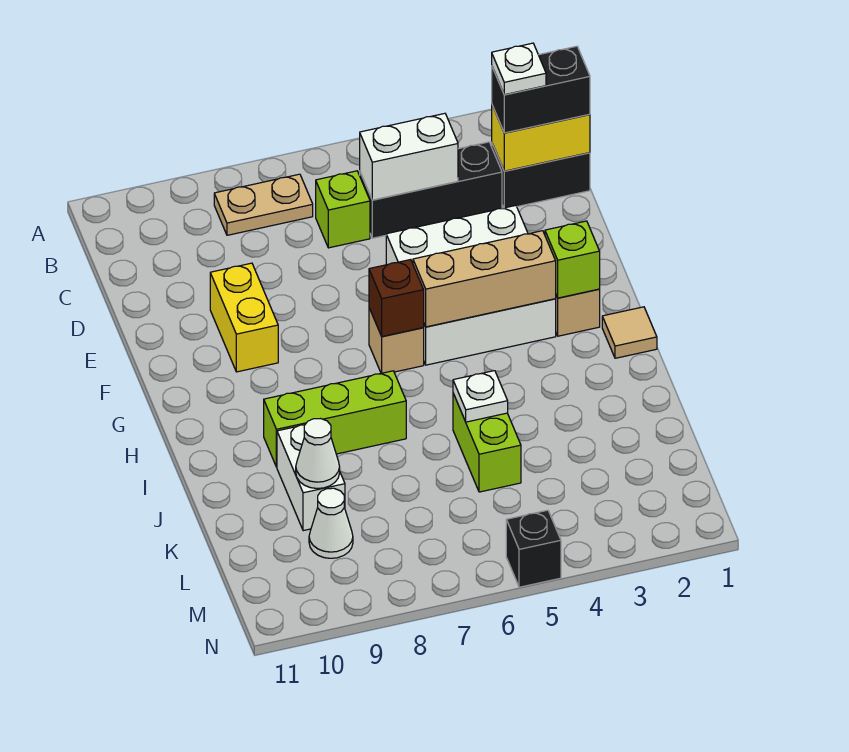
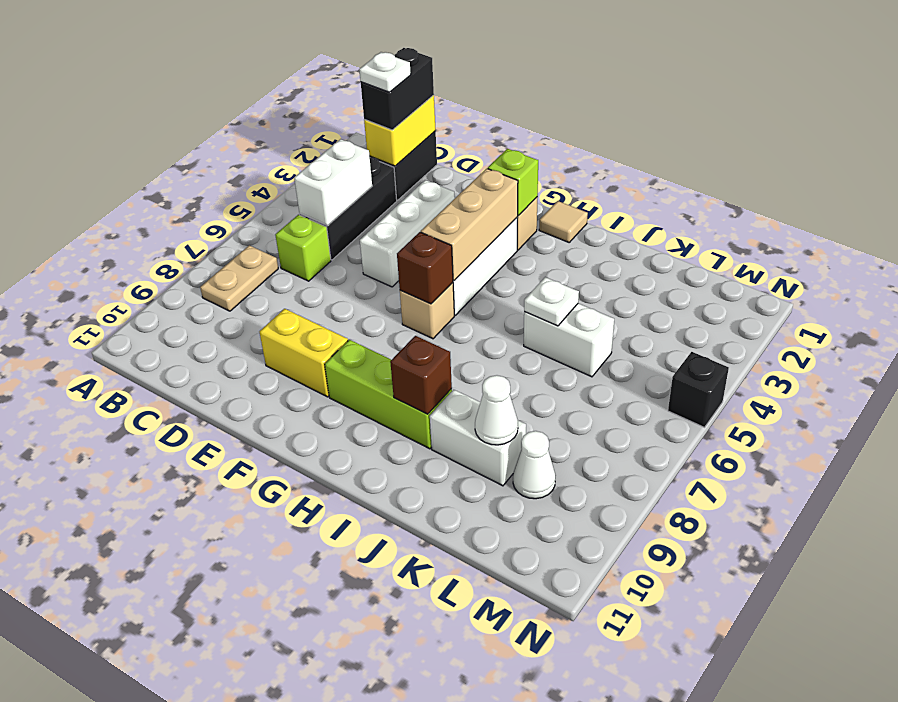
lime 1x3 brick [264,371,406,467] -> lime 1x3 brick turned to [325,340,452,449]
none -> brown 1x1 brick [390,336,452,414]
lime 1x2 brick [453,394,521,492] -> white 1x2 brick [524,304,614,377]

